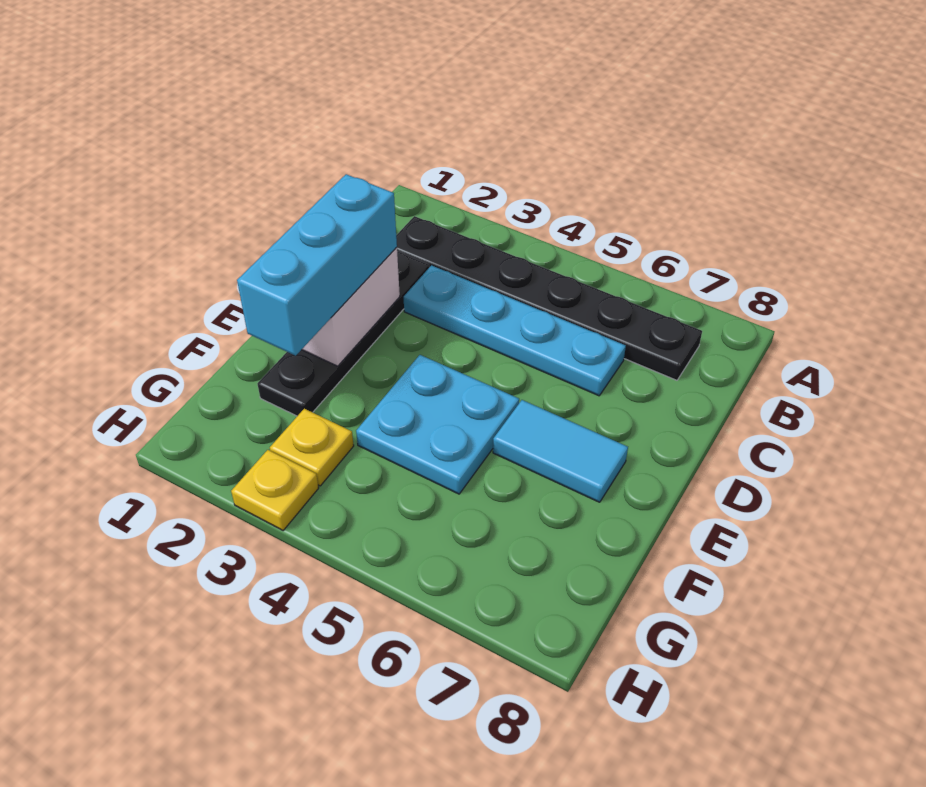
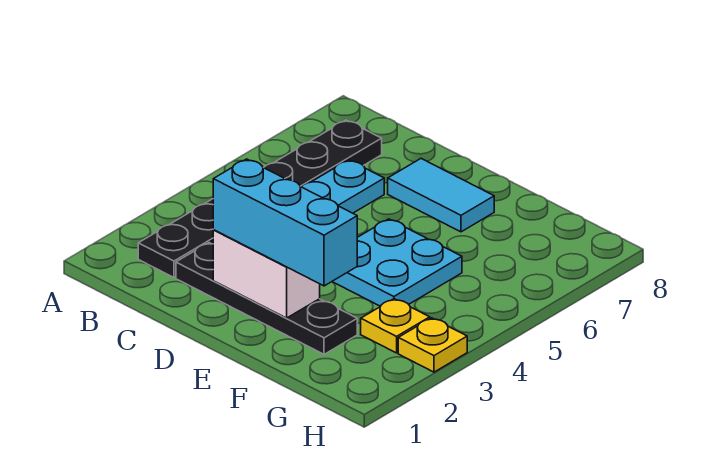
cyan 1x2 tile [493,400,628,502] -> cyan 1x2 tile turned to [388,159,494,232]

